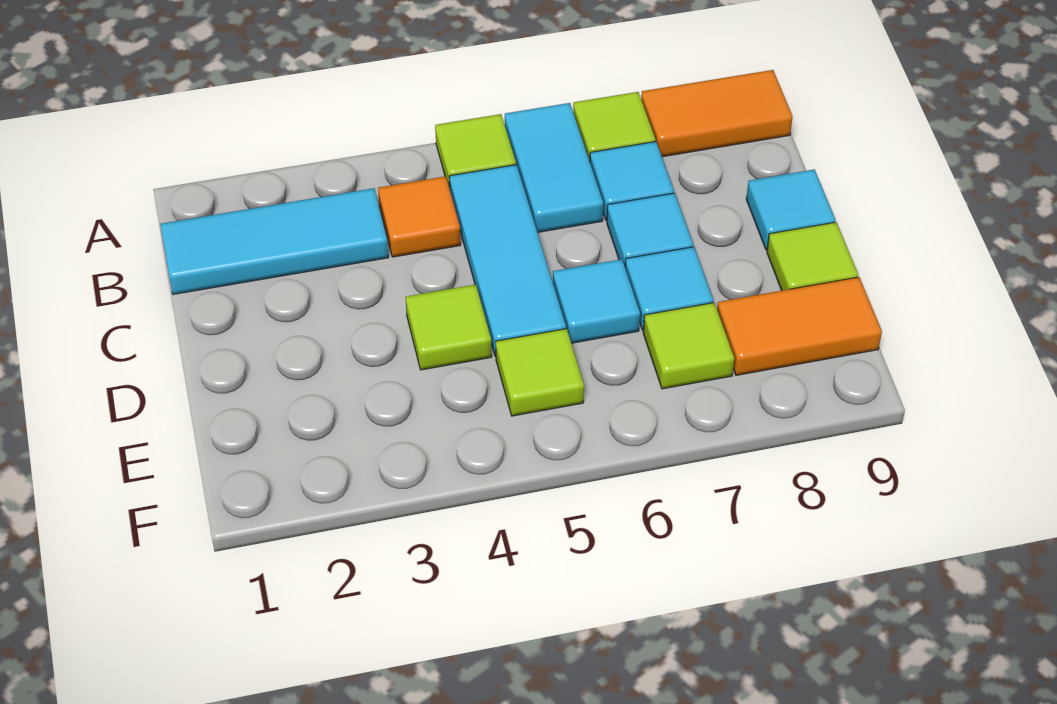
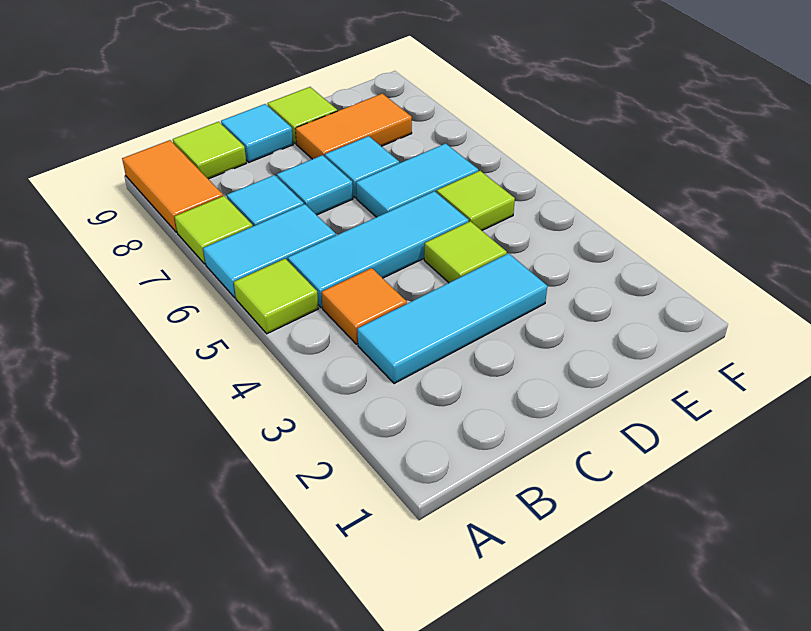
cyan 1x3 tile [160,188,389,294] -> cyan 1x3 tile turned to [357,253,547,384]
cyan 1x1 tile [553,259,640,343] -> cyan 1x2 tile [356,143,478,217]
lime 1x1 tile [643,303,734,389] -> lime 1x1 tile moved to [173,122,246,179]
orange 1x2 tile [717,277,882,375] -> orange 1x2 tile turned to [295,93,412,159]

